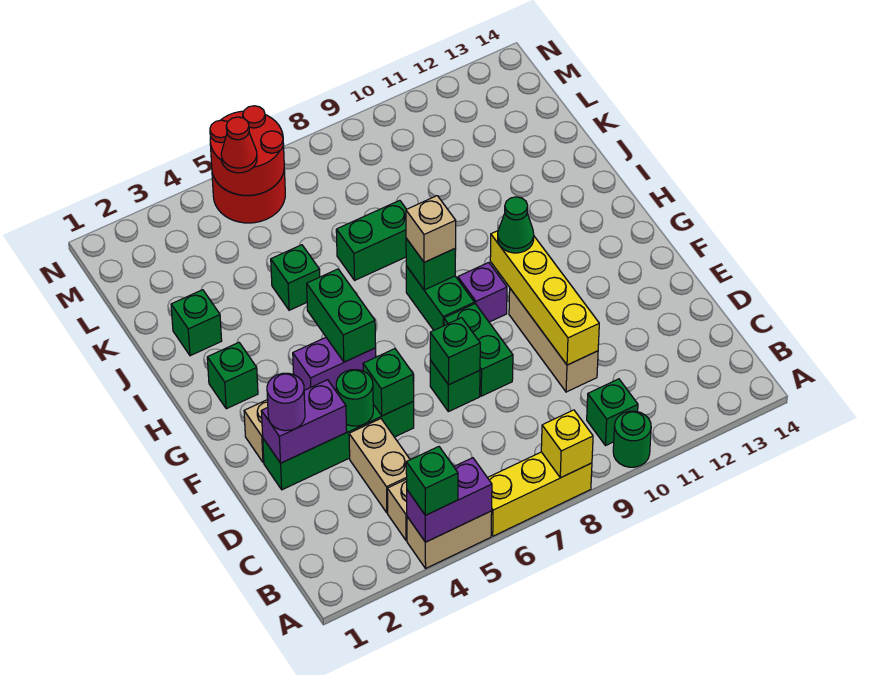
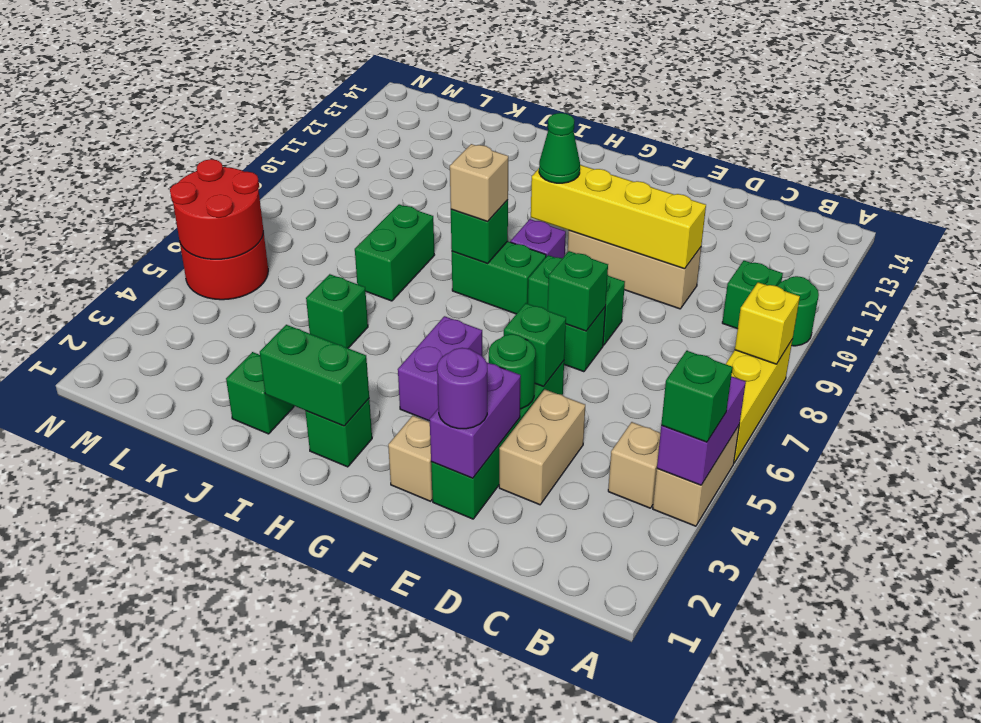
tan 1x2 brick [349,419,410,513] -> tan 1x2 brick turned to [499,389,585,505]
green 1x2 brick [307,269,376,362] -> green 1x2 brick moved to [260,325,369,426]
red 1x1 cone [221,117,257,173] -> none

